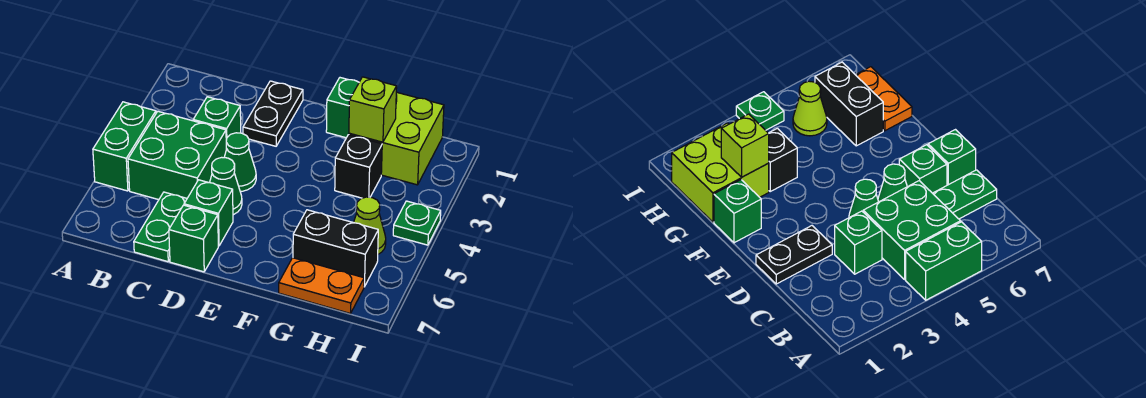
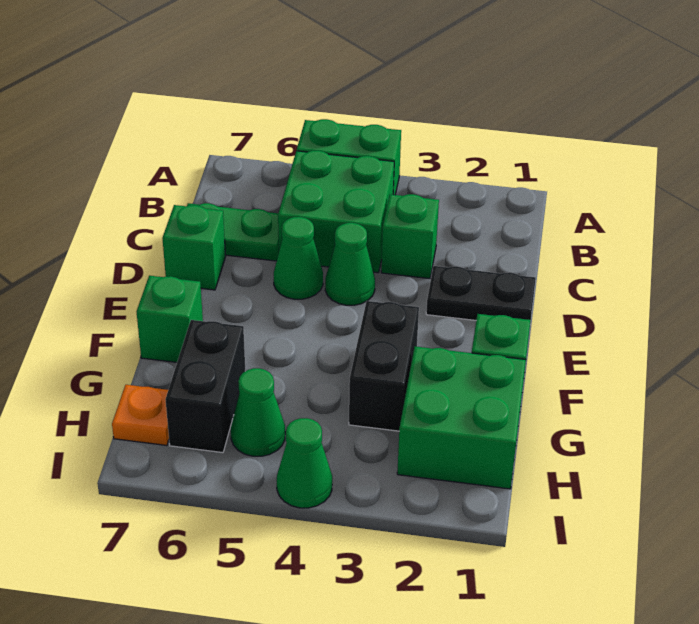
green 1x1 brick [184,180,233,246] -> green 1x1 brick moved to [136,276,203,362]
lime 2x2 brick [349,92,444,185] -> green 2x2 brick [397,346,526,489]
lime 1x1 brick [349,77,397,142] -> none
black 1x1 brick [335,135,382,198] -> black 1x2 brick [349,301,419,431]
orange 1x2 plate [279,258,364,314] -> orange 1x1 plate [112,385,169,445]
lime 1x1 cone [354,197,386,254] -> green 1x1 cone [231,368,285,456]
green 1x1 plate [393,201,441,245] -> green 1x1 cone [277,418,332,508]

